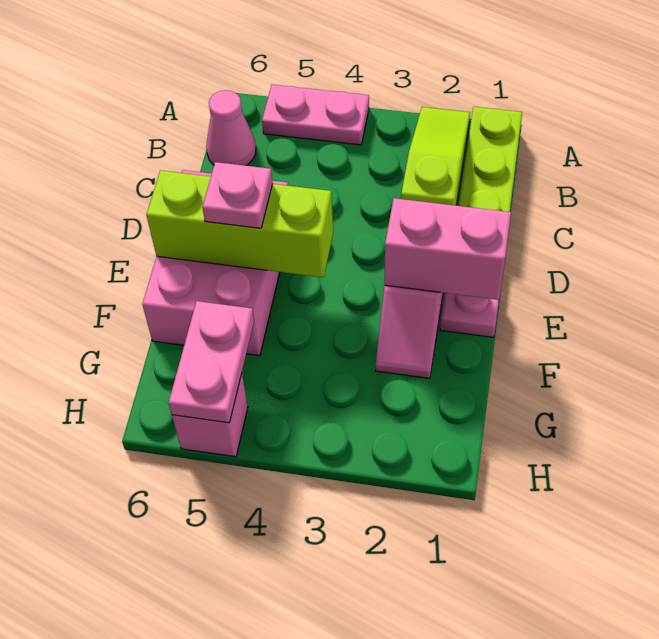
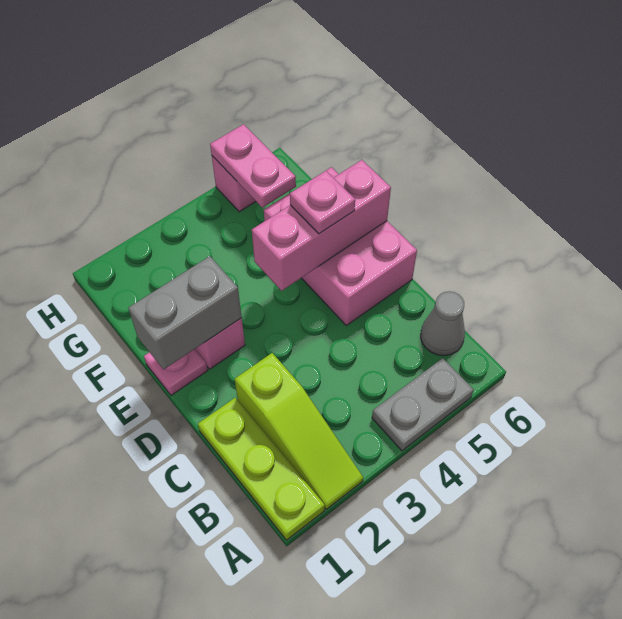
pink 1x2 plate [262,85,369,145] -> grey 1x2 plate [372,358,474,451]
pink 1x1 cone [206,90,256,166] -> grey 1x1 cone [421,291,465,356]
pink 1x2 brick [385,198,511,300] -> grey 1x2 brick [129,256,242,369]
lime 1x3 brick [146,170,333,277] -> pink 1x3 brick [252,160,391,291]

